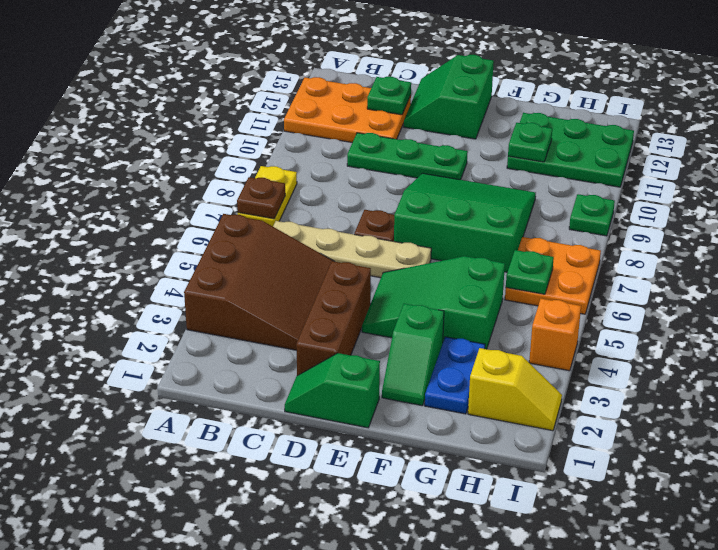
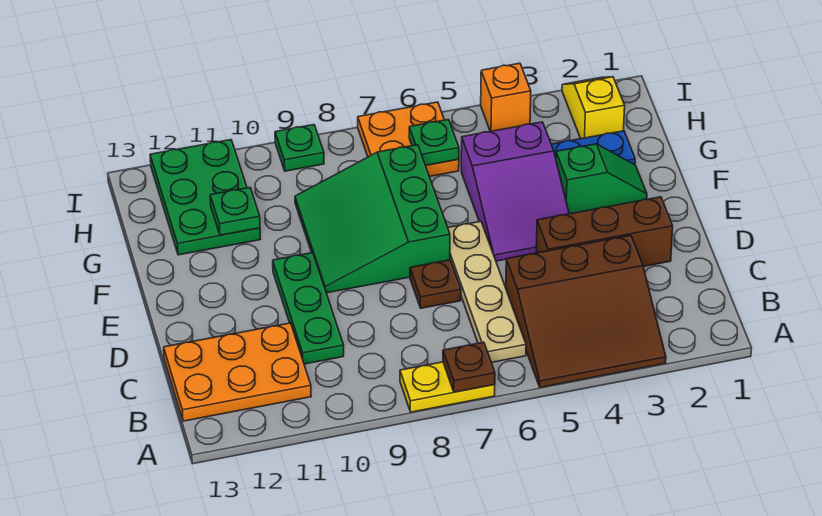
brown 3x3 slope [184,214,335,350] -> brown 3x3 slope turned to [506,235,666,387]
orange 2x3 plate [284,77,411,143] -> orange 2x3 plate turned to [164,323,311,421]
green 1x1 plate [367,77,411,115] -> none
green 1x2 slope [285,353,380,428] -> none
green 2x2 slope [404,55,494,139] -> none
green 2x3 slope [362,256,505,349] -> purple 2x3 slope [461,122,569,261]

